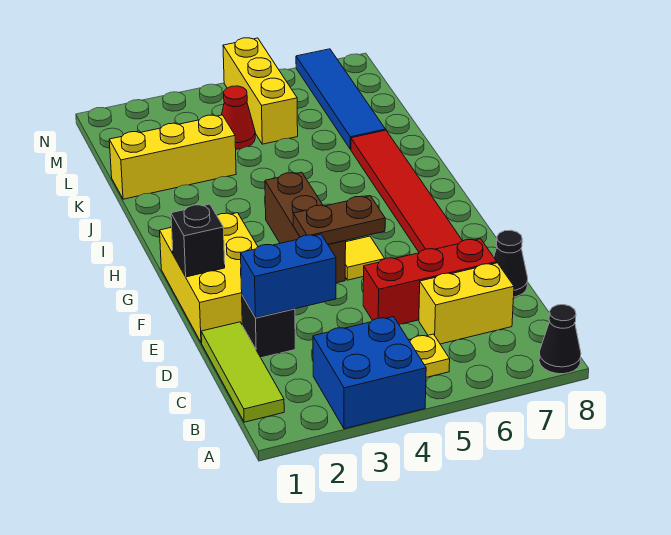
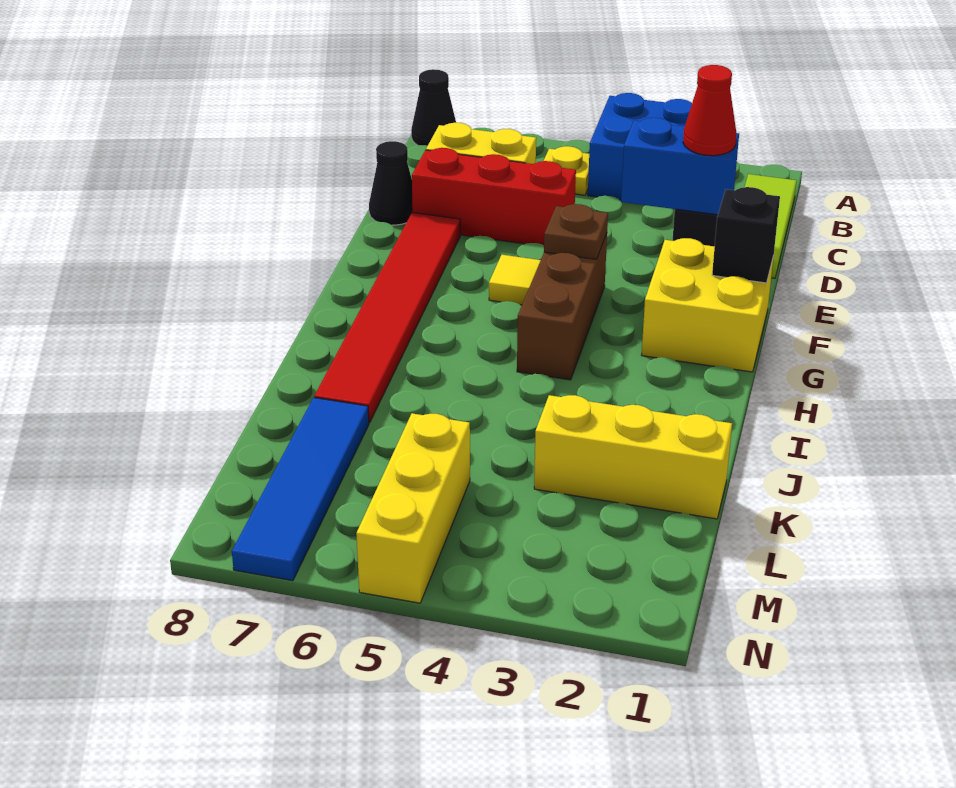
yellow 2x3 brick [160,213,258,343] -> yellow 2x2 brick [642,238,774,372]
brown 1x2 plate [293,196,385,244] -> brown 1x1 plate [544,204,608,259]
red 1x1 cone [222,86,255,149] -> red 1x1 cone moved to [683,65,736,156]

